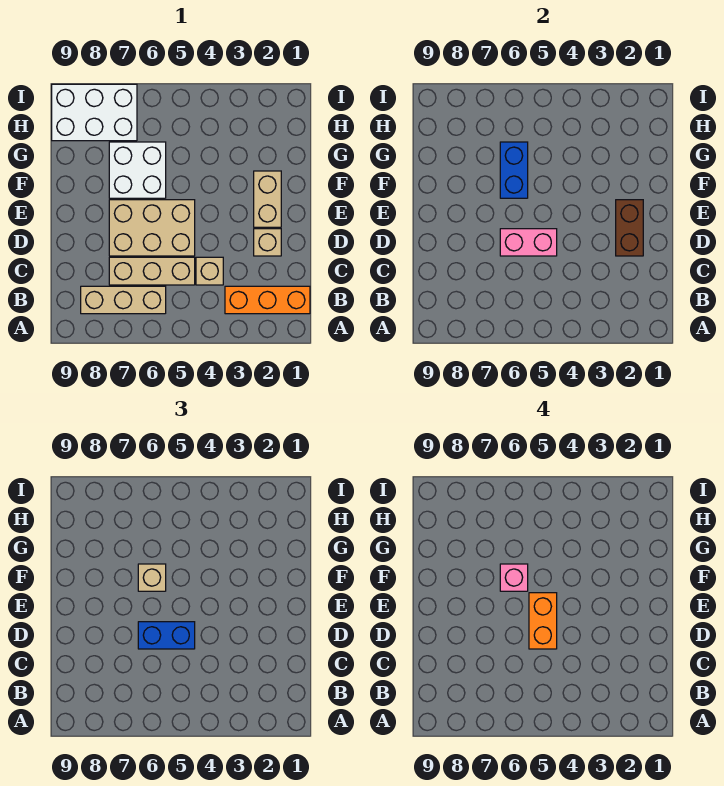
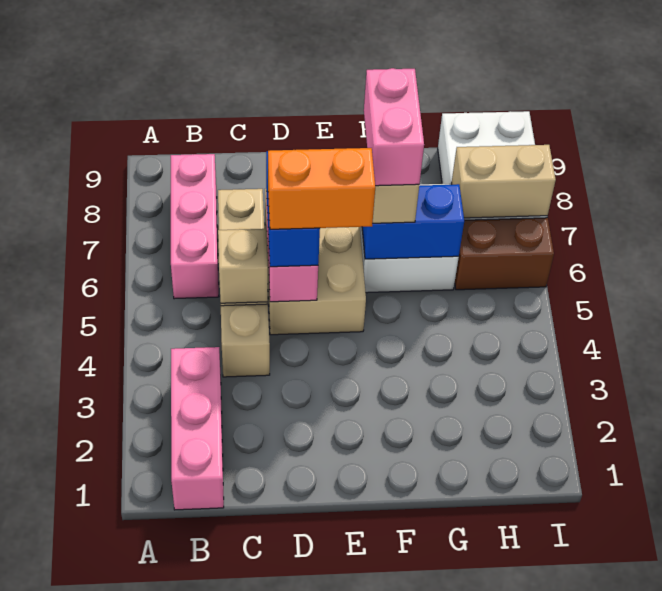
orange 1x3 brick [225,286,310,314] -> pink 1x3 brick [171,347,224,510]
tan 1x3 brick [81,286,166,314] -> pink 1x3 brick [171,154,219,299]
tan 1x1 brick [254,229,281,256] -> tan 1x1 brick moved to [218,229,268,303]
brown 1x2 brick [616,200,643,256] -> brown 1x2 brick moved to [455,218,554,290]
tan 1x2 brick [254,171,281,227] -> tan 1x2 brick moved to [451,145,556,218]
pink 1x1 brick [500,564,528,591] -> pink 1x2 brick [364,68,424,186]

